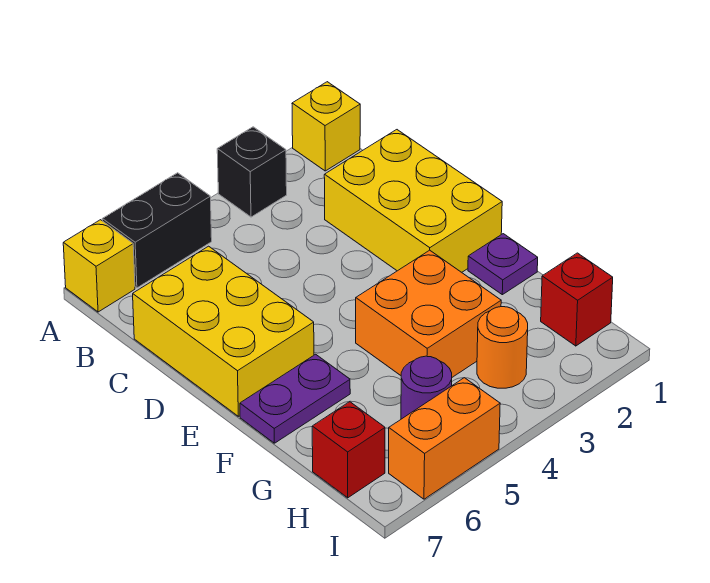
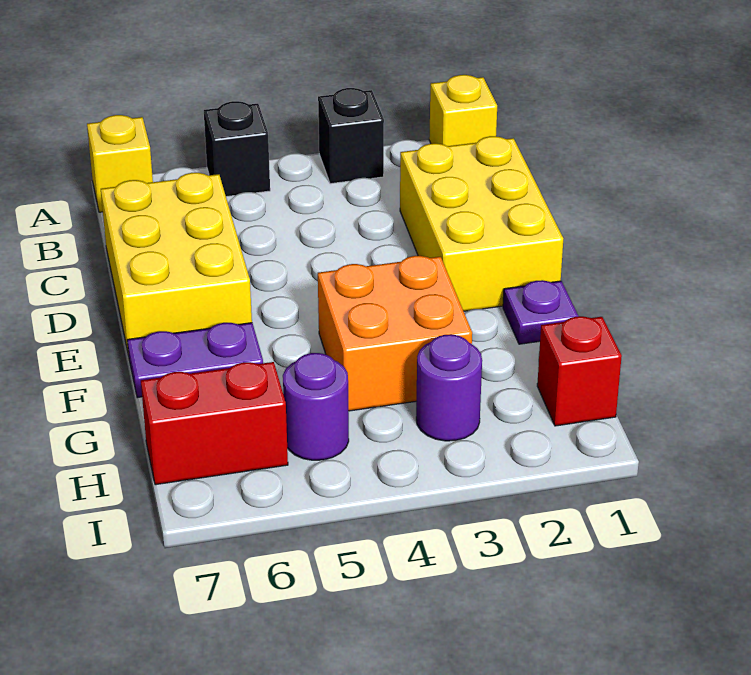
black 1x2 brick [102,173,212,288] -> black 1x1 brick [204,101,270,197]
orange 1x1 round brick [477,307,528,388] -> purple 1x1 round brick [416,334,482,441]
red 1x1 brick [312,402,385,498] -> red 1x2 brick [141,362,288,485]
orange 1x2 brick [389,378,500,499] -> none

